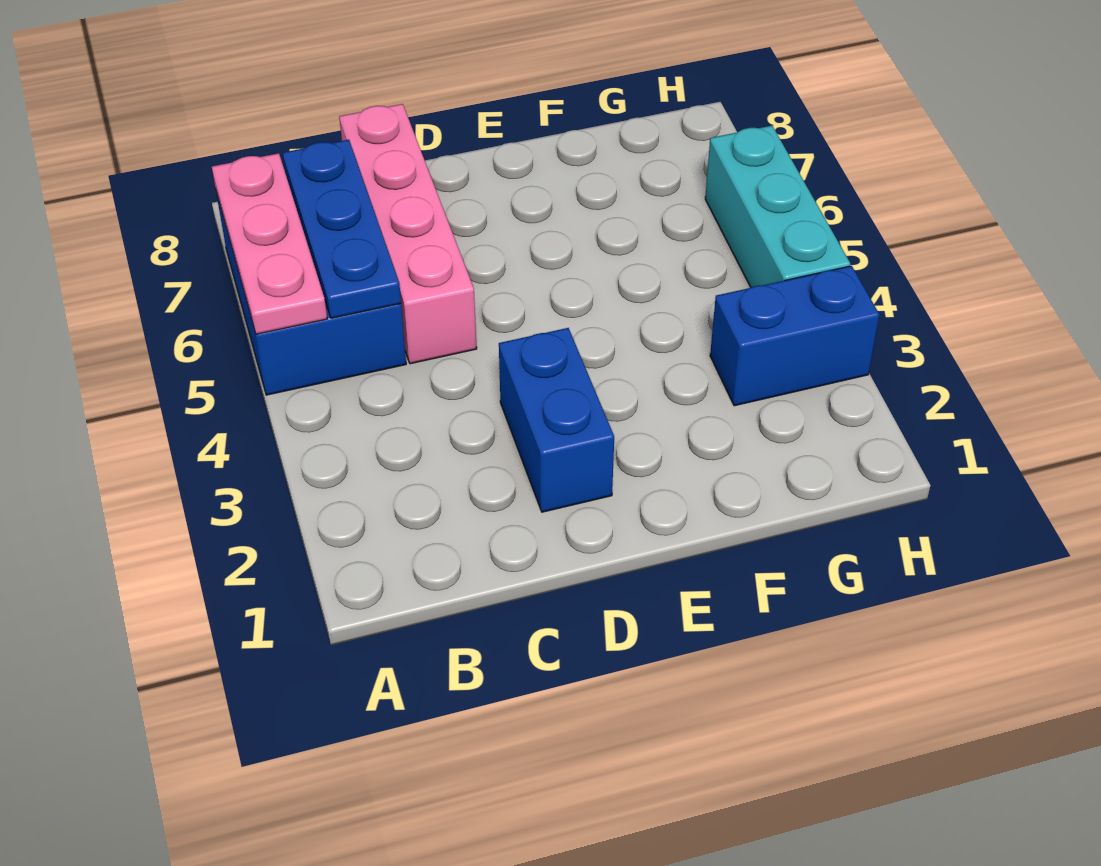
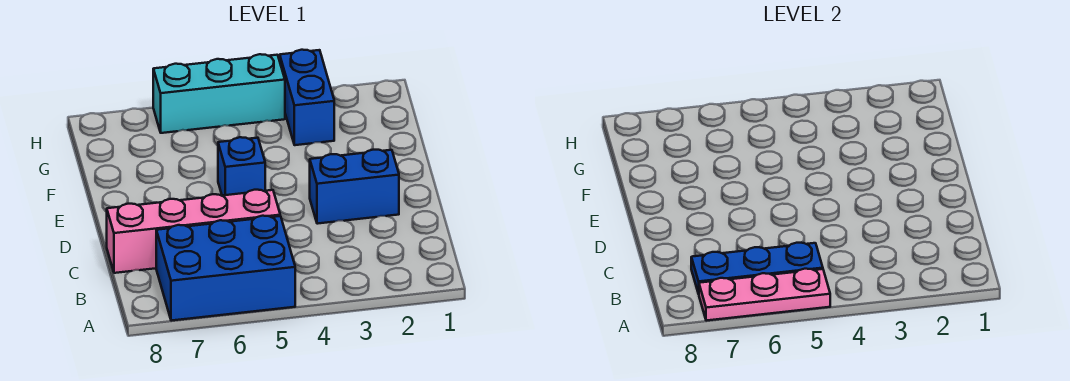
none -> blue 1x1 brick [218,137,265,196]

